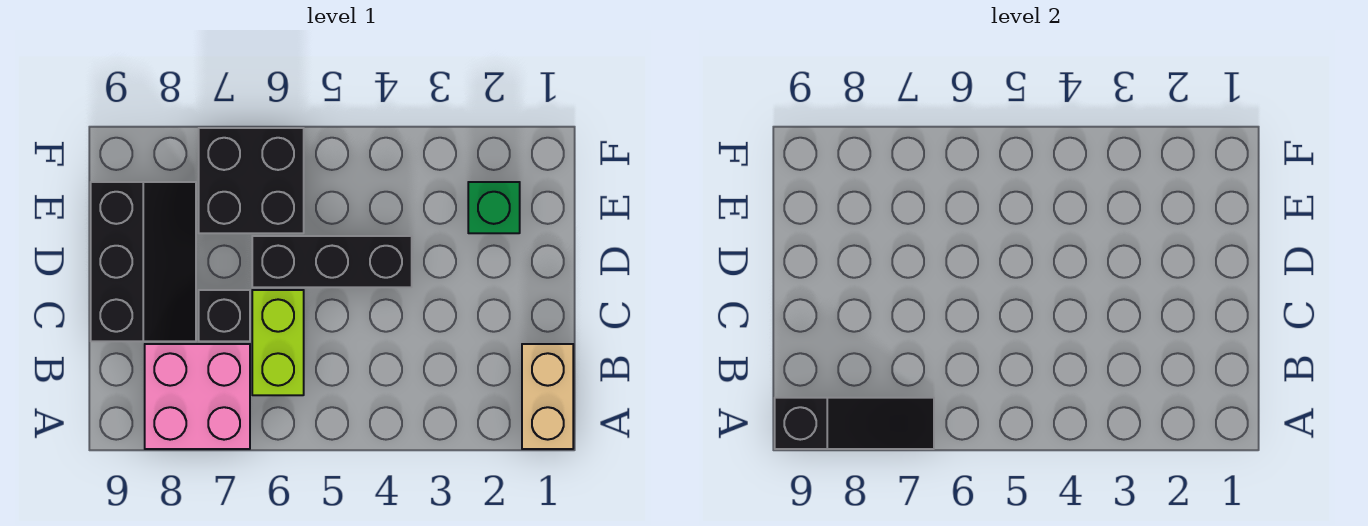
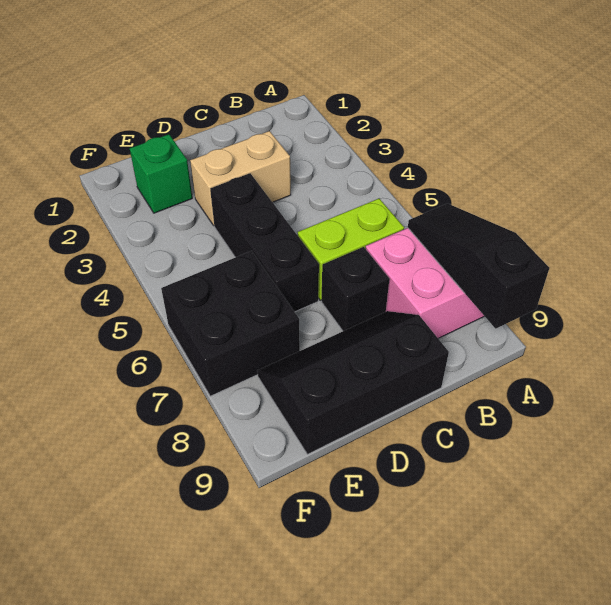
tan 1x2 brick [522,344,573,449] -> tan 1x2 brick moved to [190,131,291,225]

